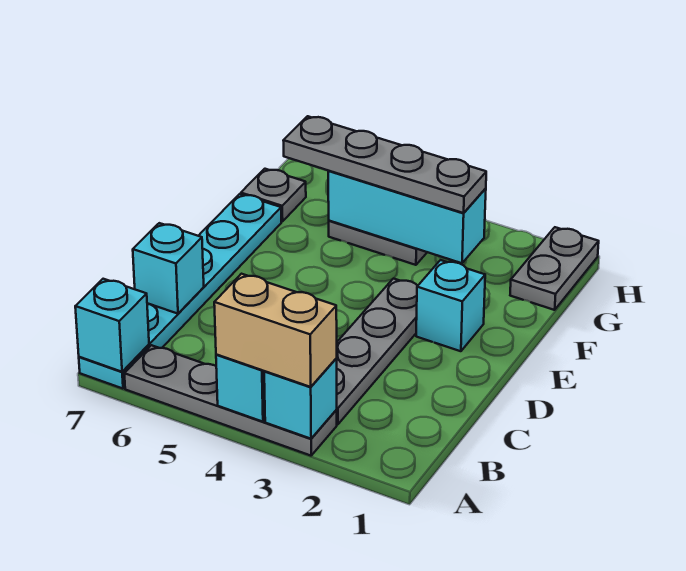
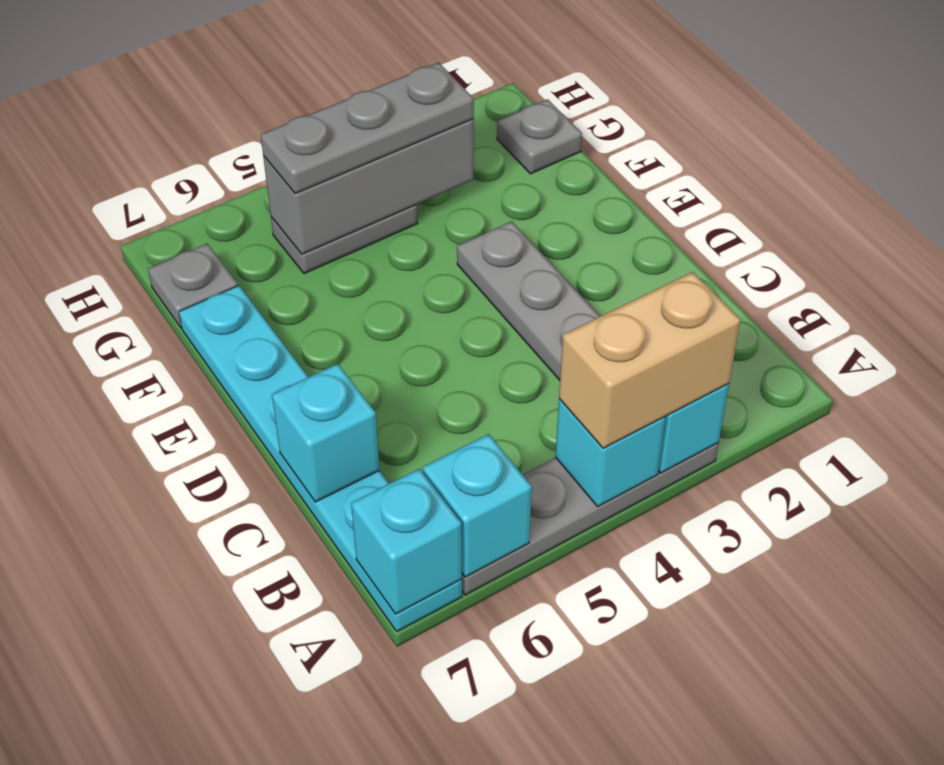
cyan 1x1 brick [416,260,485,351] -> cyan 1x1 brick moved to [423,434,532,577]
grey 1x2 plate [510,227,599,310] -> grey 1x1 plate [497,99,582,174]
cyan 1x3 brick [328,171,486,263] -> grey 1x3 brick [263,119,474,254]
grey 1x4 plate [283,116,486,213] -> grey 1x3 plate [261,63,474,194]

